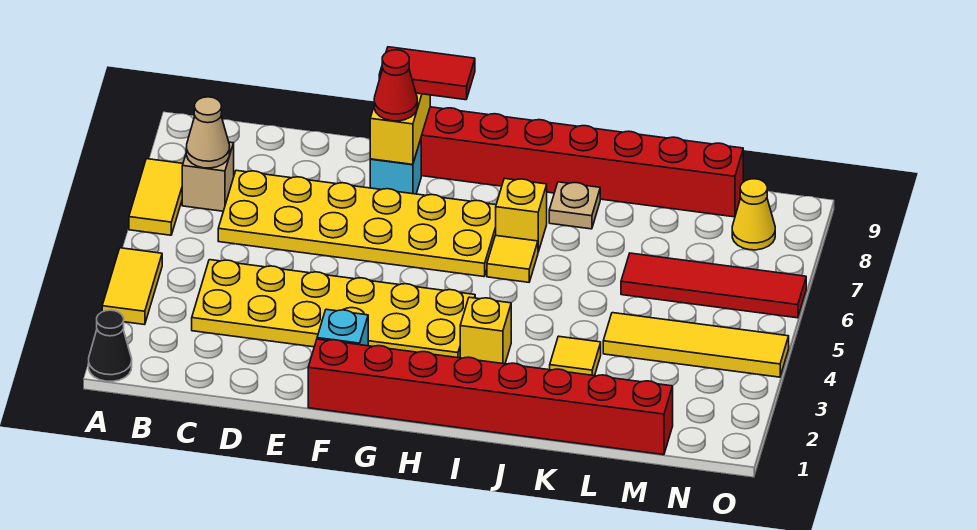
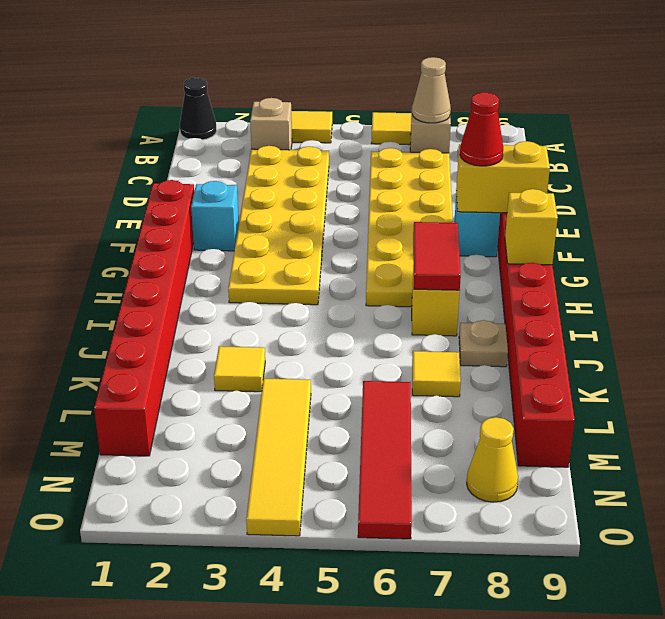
none -> tan 1x1 brick [250,98,292,150]
red 1x2 tile [379,47,475,100] -> red 1x2 tile moved to [413,222,461,290]
yellow 1x1 brick [460,297,511,364] -> yellow 1x1 brick moved to [505,189,558,265]
yellow 1x1 tile [487,235,538,282] -> yellow 1x1 tile moved to [412,351,461,397]

